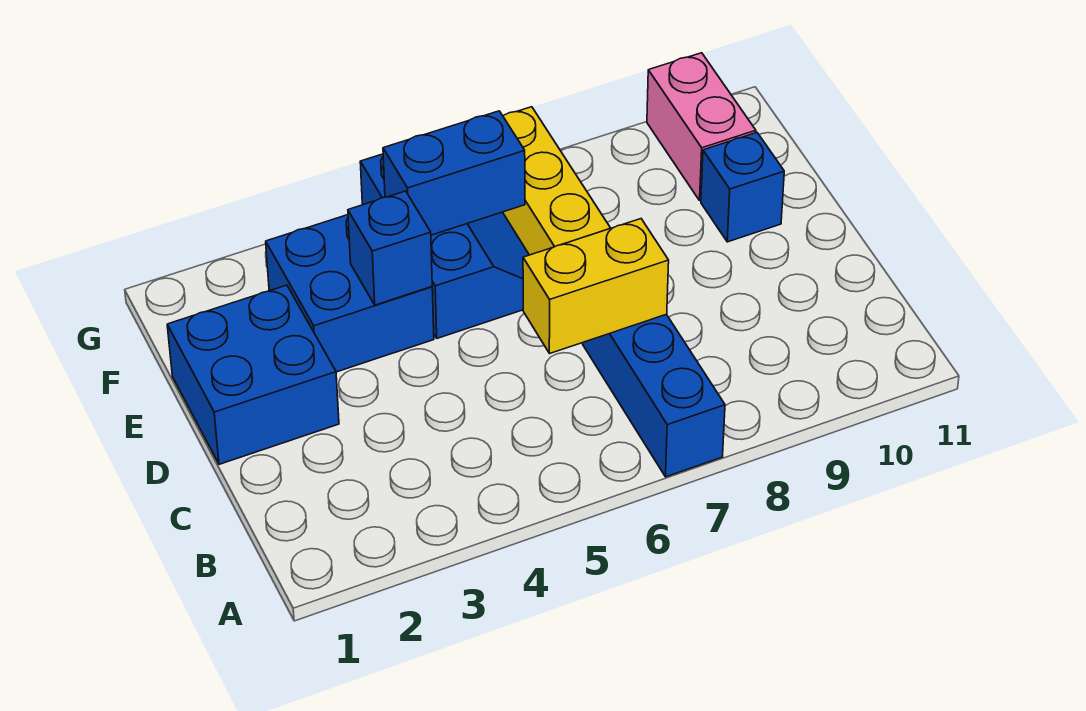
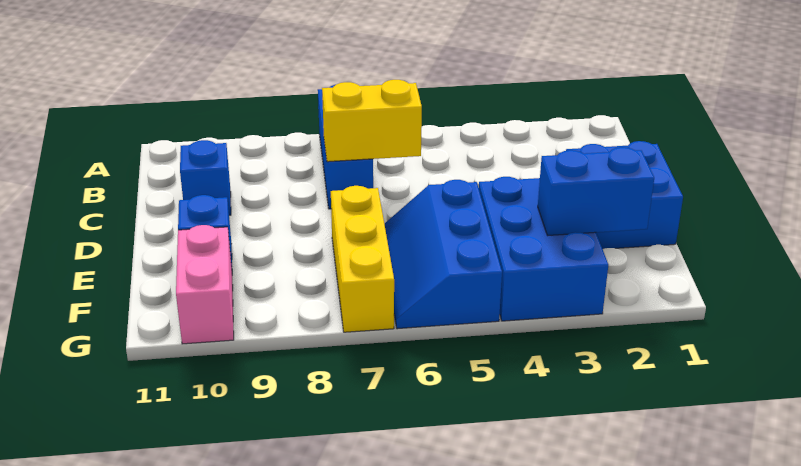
blue 2x2 brick [266,215,434,372] -> blue 2x3 brick [479,177,608,321]
blue 1x1 brick [348,191,432,305] -> blue 1x1 brick moved to [180,140,231,215]
blue 1x2 brick [383,111,525,235] -> blue 1x2 brick moved to [538,147,654,235]

